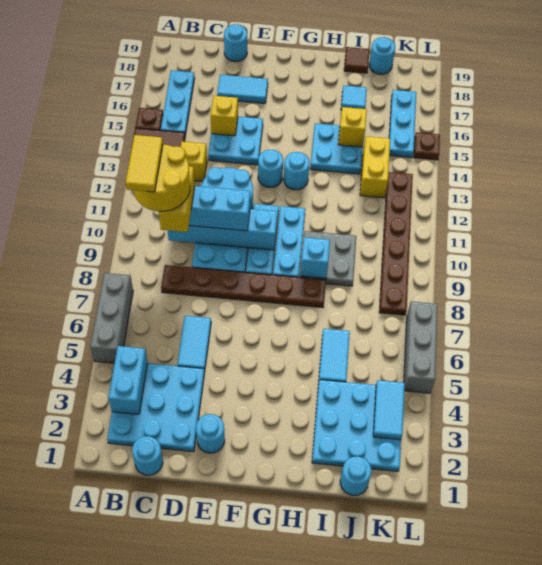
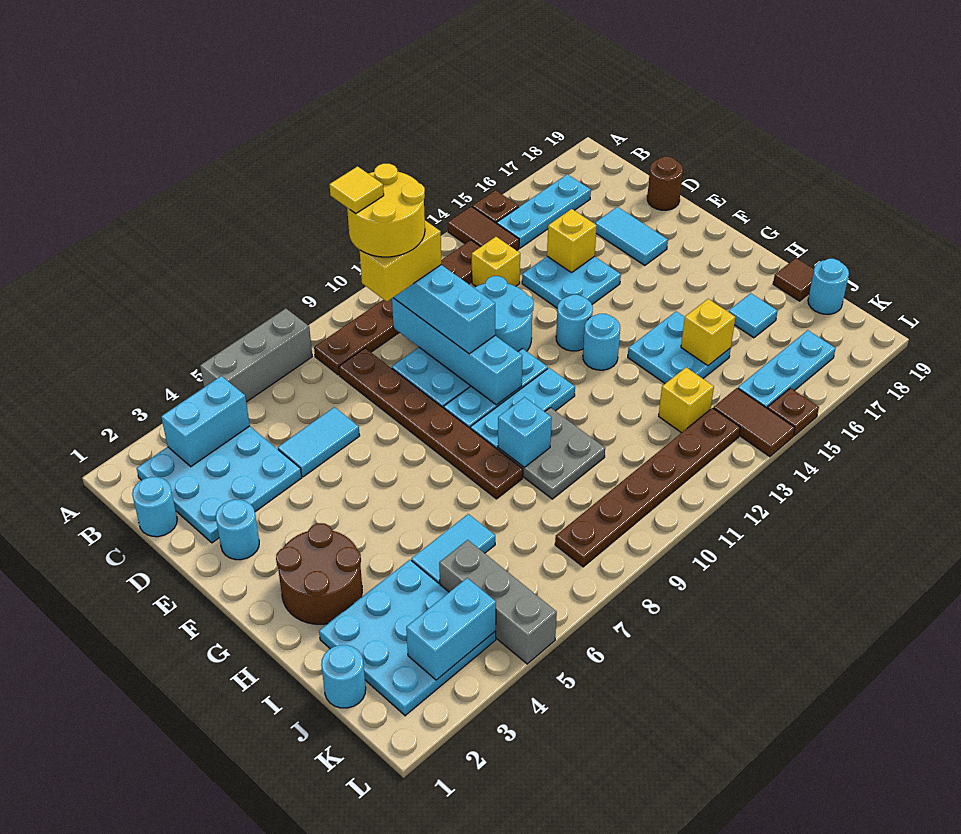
none -> brown 1x6 plate [314,240,480,375]
yellow 1x2 tile [125,135,163,192] -> yellow 1x1 tile [329,166,384,214]
cyan 1x1 round brick [224,24,247,62] -> brown 1x1 round brick [647,157,683,210]
none -> brown 2x2 round brick [276,523,362,624]
yellow 1x2 brick [360,137,390,198] -> yellow 1x1 brick [659,367,714,433]
cyan 1x2 tile [373,380,405,440] -> cyan 1x2 brick [406,578,496,680]
none -> brown 1x2 tile [713,388,795,457]
grey 1x3 brick [404,301,437,393] -> grey 1x3 brick turned to [439,540,557,664]

